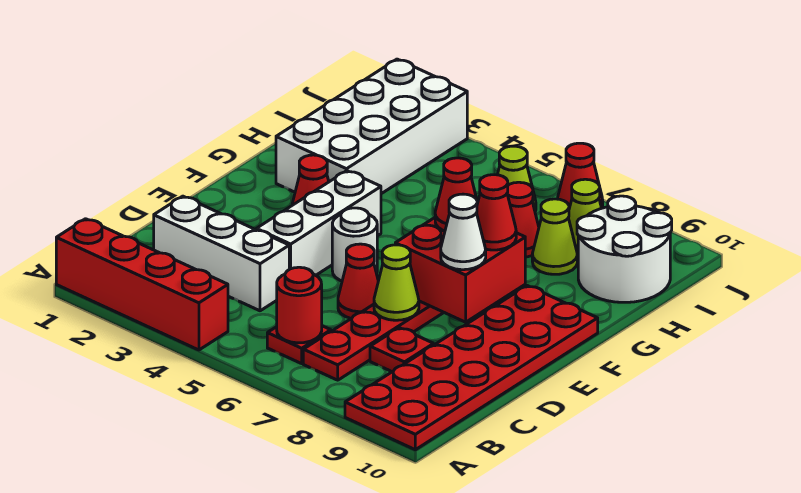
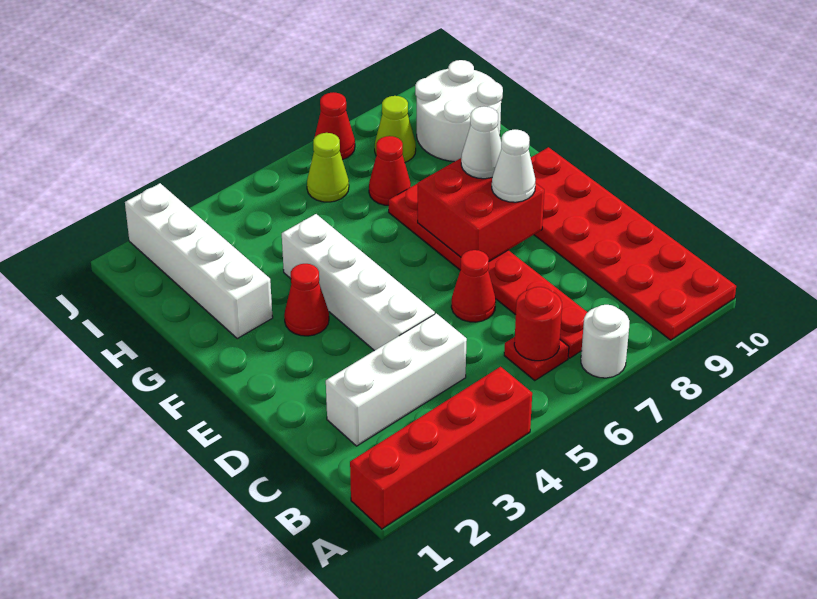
red 1x1 plate [370,328,434,372] -> none
white 1x3 brick [256,171,381,275] -> white 1x4 brick [282,214,435,351]
lime 1x1 cone [374,245,419,320] -> none
white 1x1 round brick [332,208,377,281] -> white 1x1 round brick moved to [581,305,629,378]
red 1x1 cone [435,158,478,231] -> none
red 1x1 cone [477,175,516,250] -> white 1x1 cone [461,107,501,179]
white 2x4 brick [276,59,467,194] -> white 1x4 brick [125,183,273,338]
lime 1x1 cone [532,199,577,274] -> none

